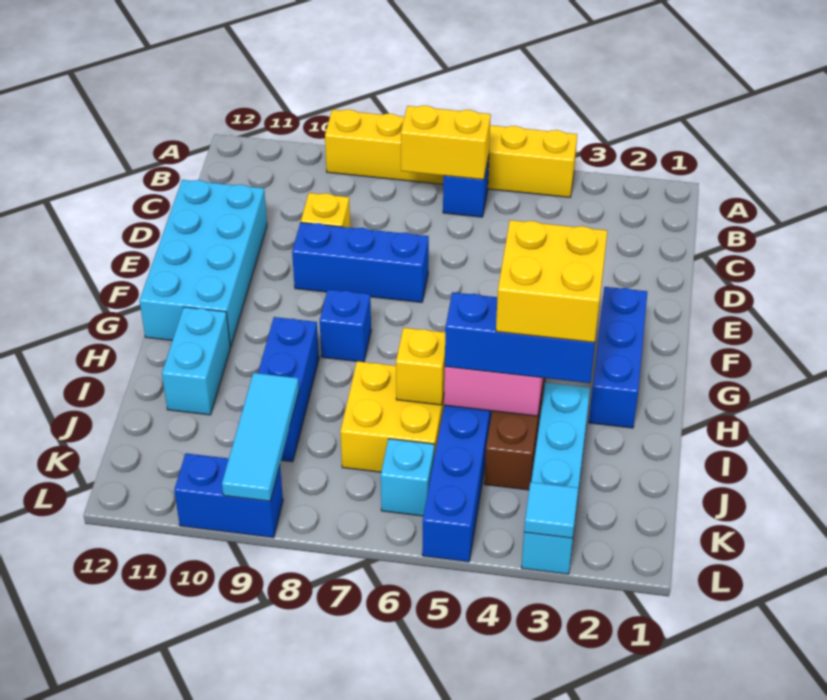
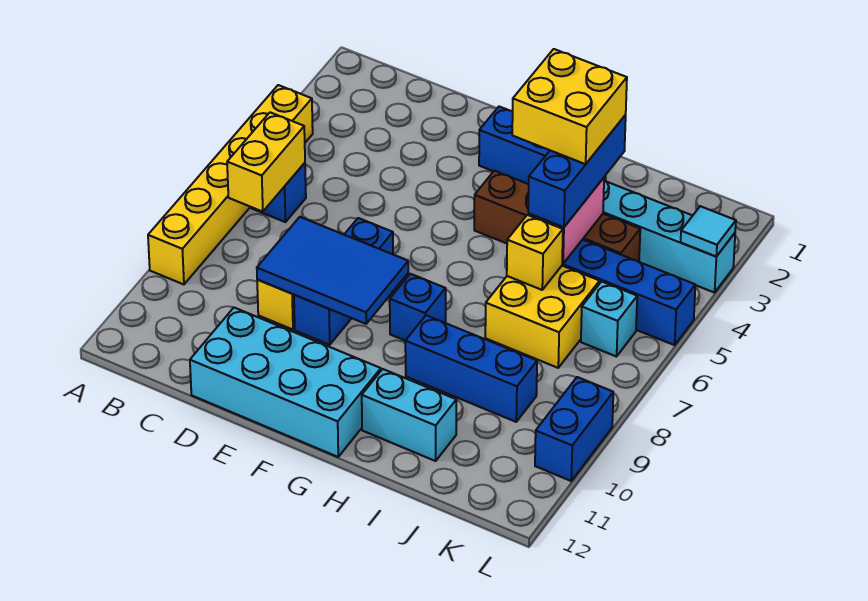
none -> blue 2x3 tile [257,217,408,324]
cyan 1x3 tile [222,373,299,501] -> none

